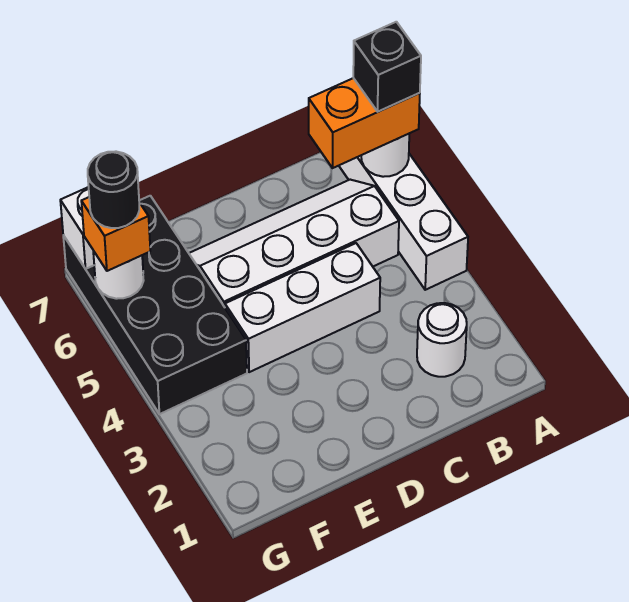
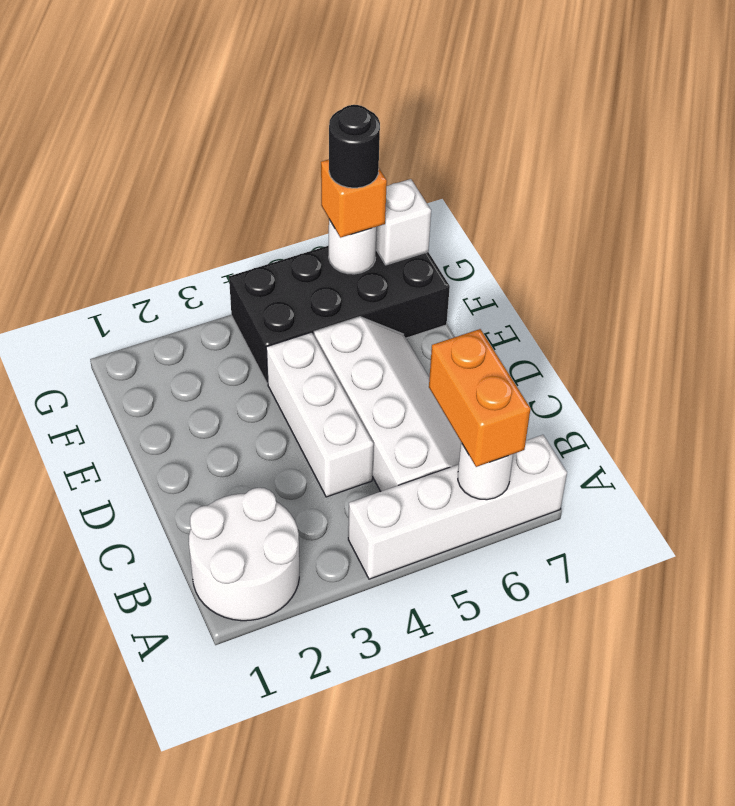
black 1x1 brick [353,22,421,112] -> none
white 1x1 round brick [417,303,467,377] -> white 2x2 round brick [189,488,299,621]

